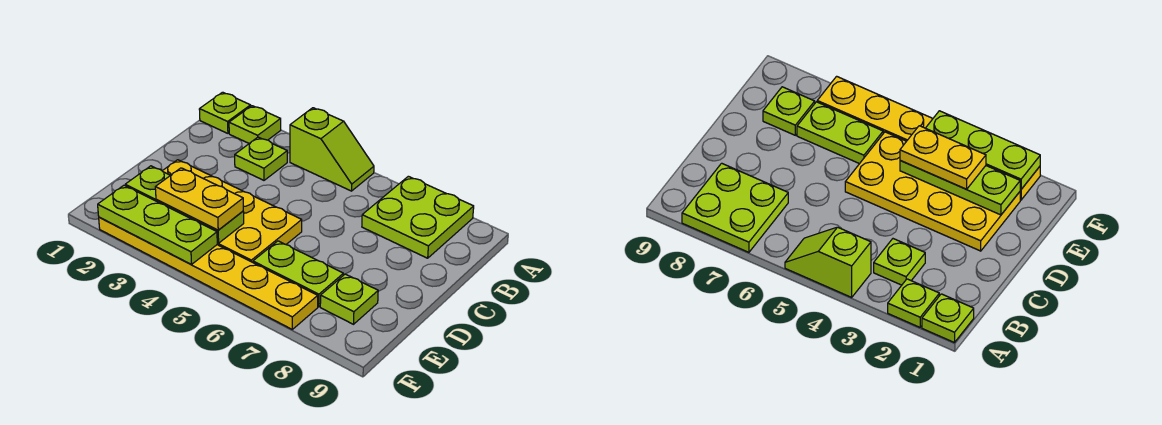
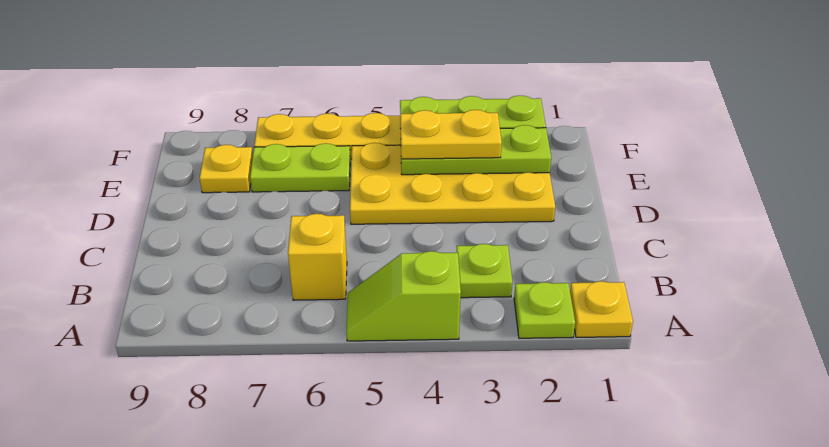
lime 1x1 plate [199,92,251,133] -> yellow 1x1 plate [570,281,633,337]
lime 2x2 plate [362,176,474,258] -> none
none -> yellow 1x1 brick [288,214,347,300]
lime 1x1 plate [320,274,378,324] -> yellow 1x1 plate [200,145,253,193]

